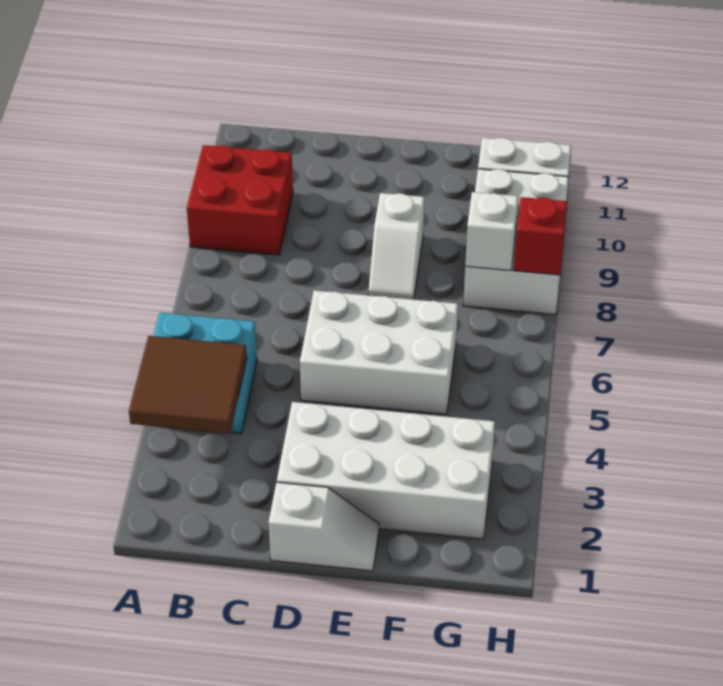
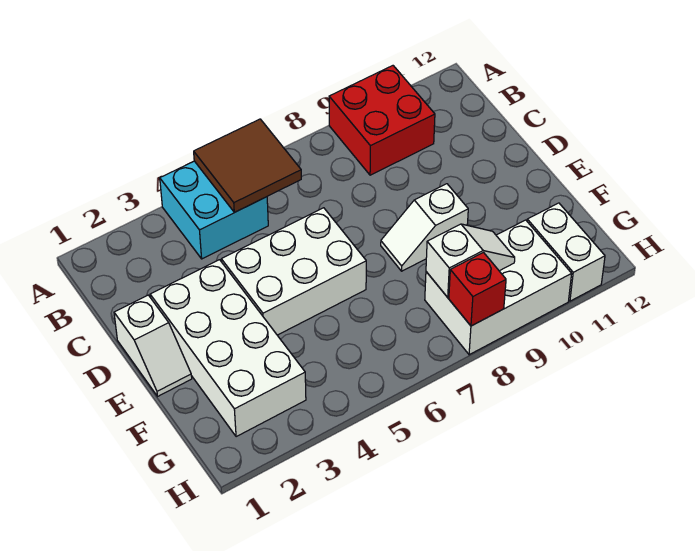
brown 2x2 tile [129,336,247,434] -> brown 2x2 tile moved to [194,119,301,212]
white 2x3 brick [300,290,458,415] -> white 2x3 brick turned to [221,208,366,335]

